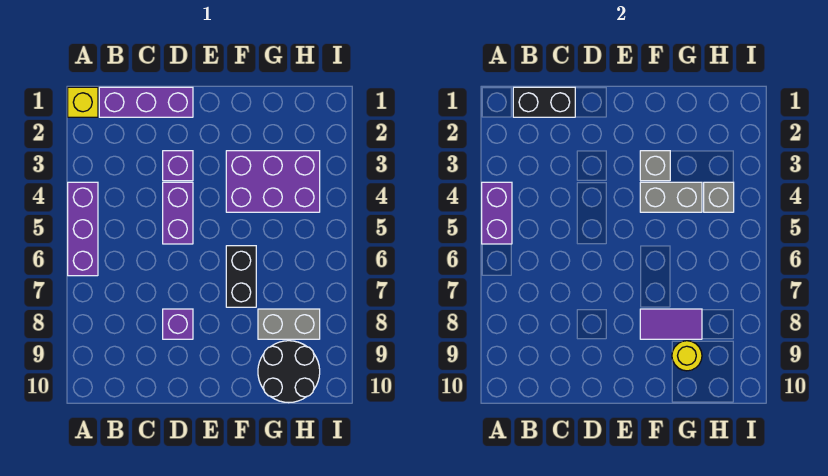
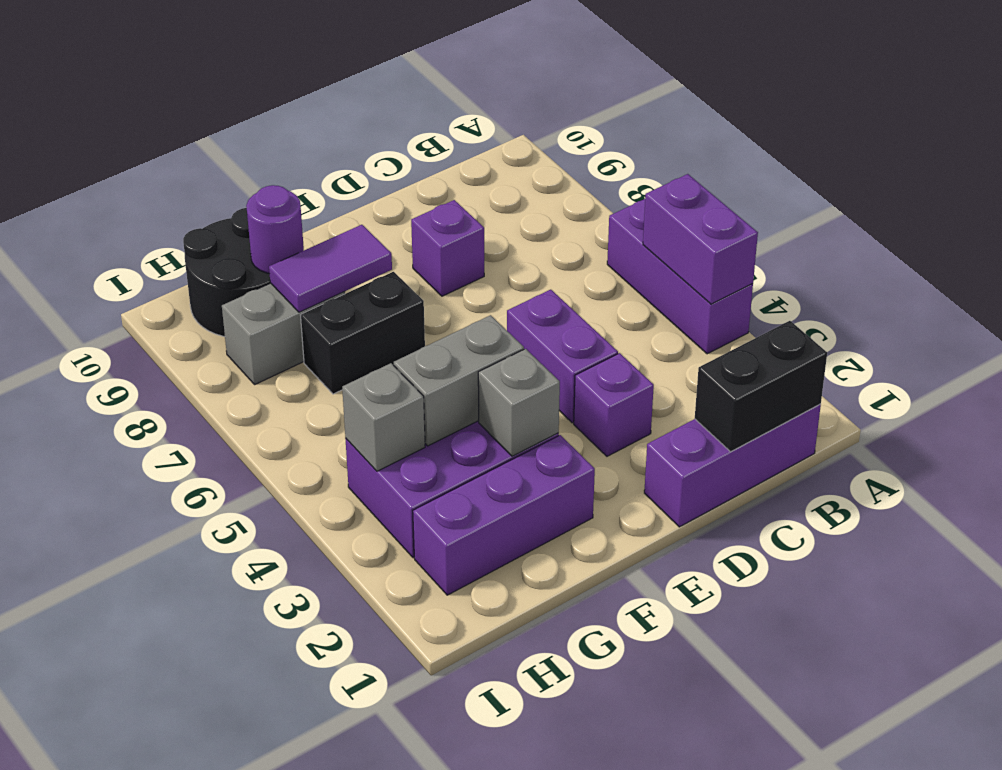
yellow 1x1 brick [68,87,98,117] -> none
none -> purple 1x3 brick [413,435,595,595]
black 1x2 brick [226,246,256,307] -> black 1x2 brick turned to [301,272,425,394]
yellow 1x1 round brick [672,341,702,371] -> purple 1x1 round brick [246,185,304,273]

